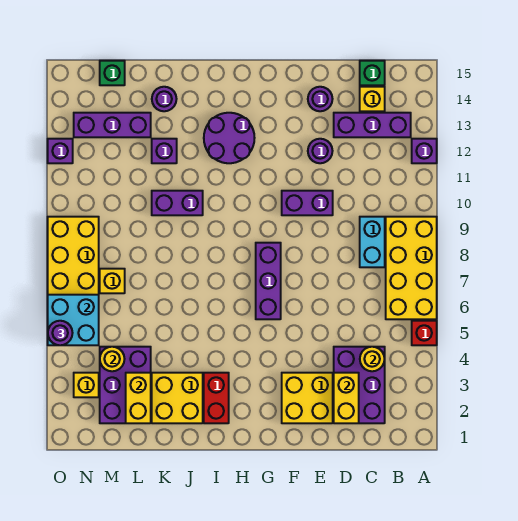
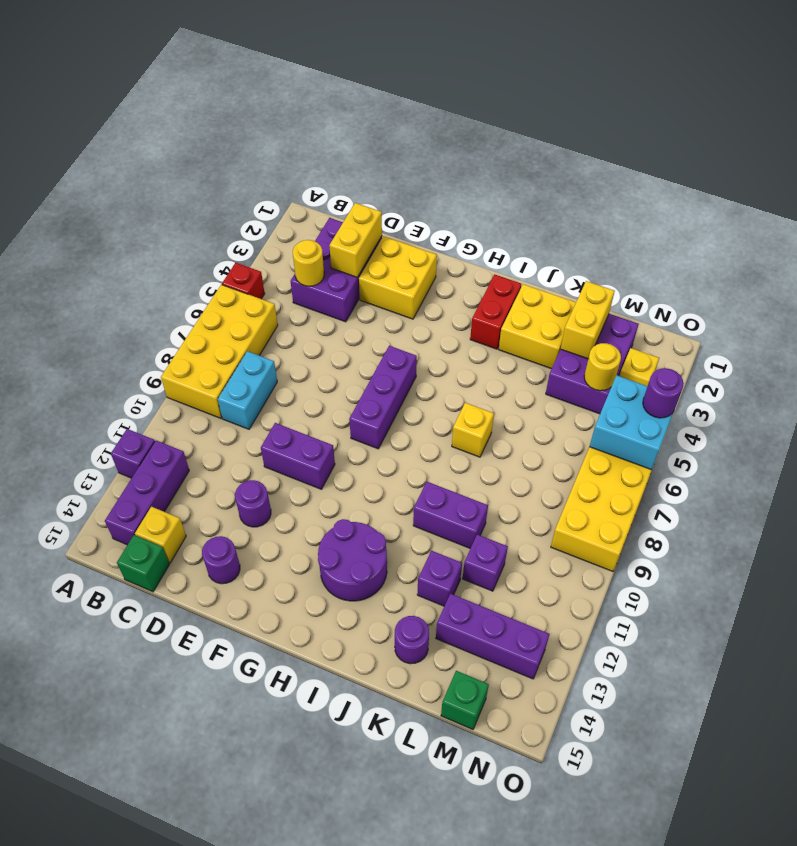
purple 1x3 brick [334,113,411,137] -> purple 1x3 brick turned to [105,441,189,545]
yellow 1x1 brick [100,269,125,293] -> yellow 1x1 brick moved to [452,403,494,457]
purple 1x1 brick [48,139,73,163] -> purple 1x1 brick moved to [463,534,508,591]

